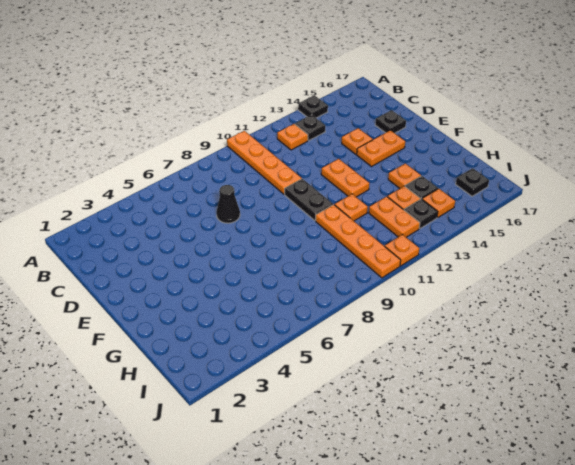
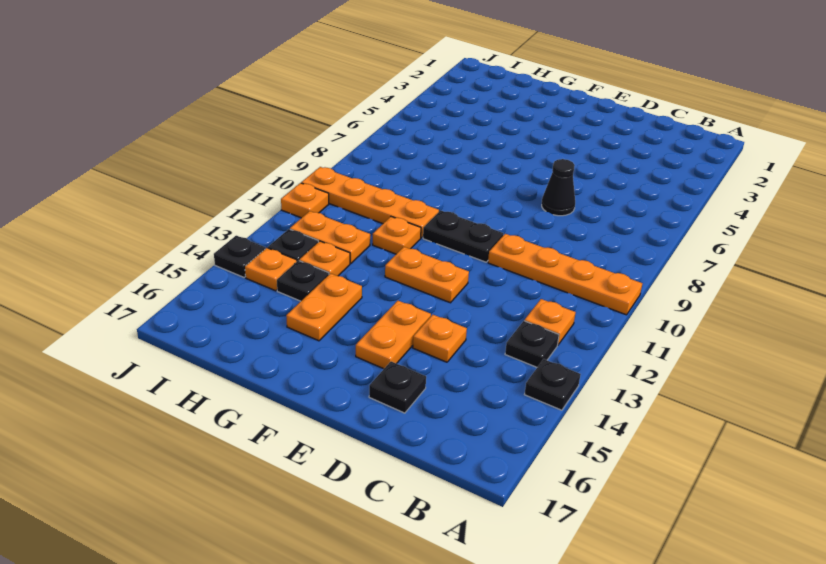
orange 1x1 plate [388,163,421,188] -> orange 1x2 plate [286,273,362,341]
black 1x1 plate [456,168,489,196] -> black 1x1 plate moved to [214,236,265,277]

